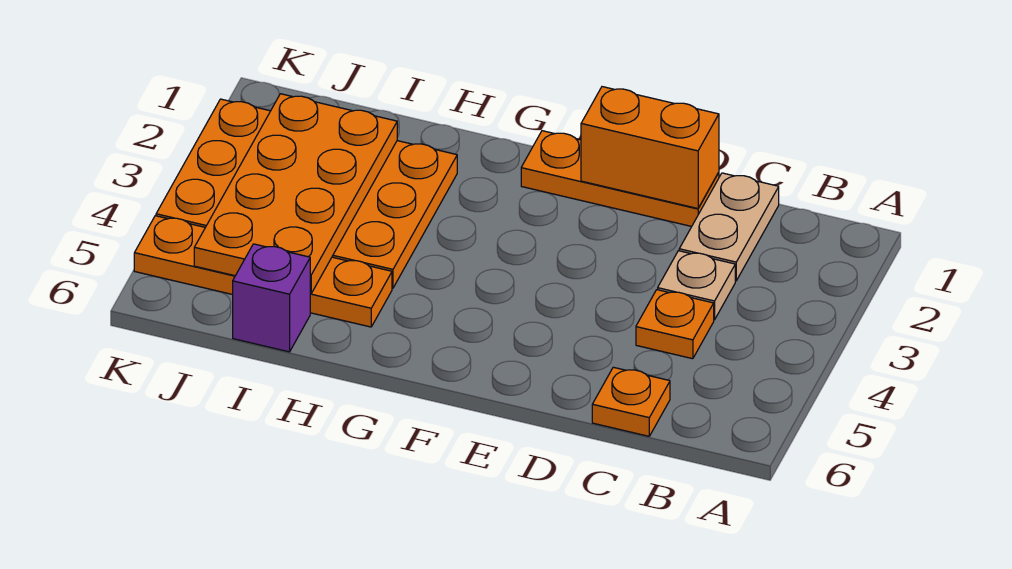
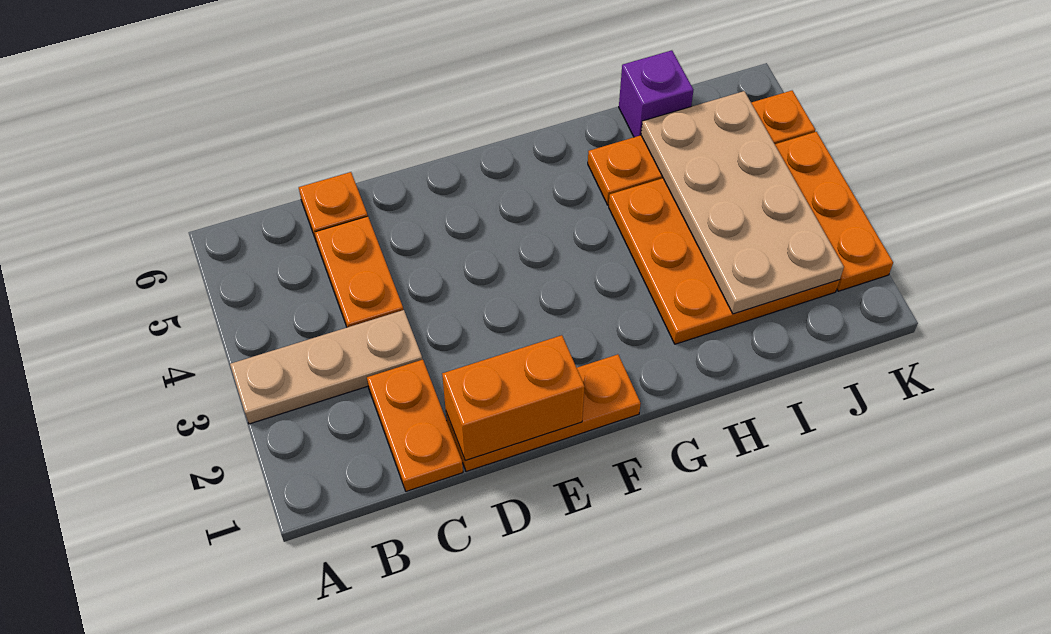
tan 1x2 plate [679,173,779,281] -> orange 1x2 plate [367,360,463,491]
tan 1x1 plate [658,251,735,320] -> tan 1x3 plate [230,310,422,424]
orange 1x1 plate [636,290,714,359] -> orange 1x2 plate [315,216,403,327]
orange 2x4 plate [194,94,397,293] -> tan 2x4 plate [641,91,844,314]

